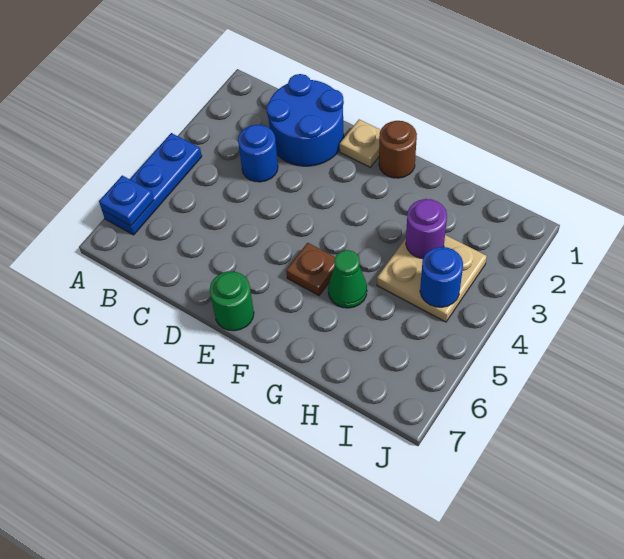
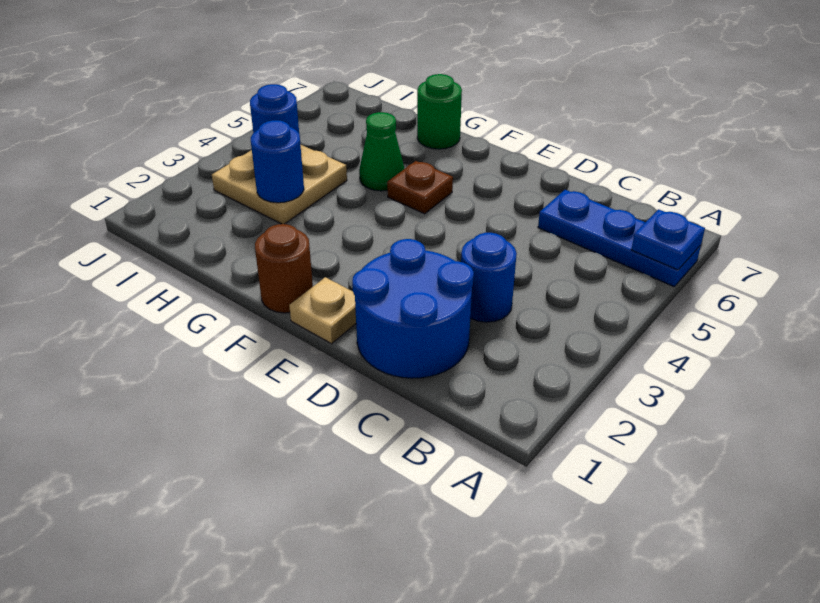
blue 1x3 plate [102,133,202,235] -> blue 1x3 plate turned to [538,190,701,286]
green 1x1 round brick [210,271,254,331] -> green 1x1 round brick moved to [417,74,462,149]
purple 1x1 round brick [406,199,447,259] -> blue 1x1 round brick [251,120,304,203]

